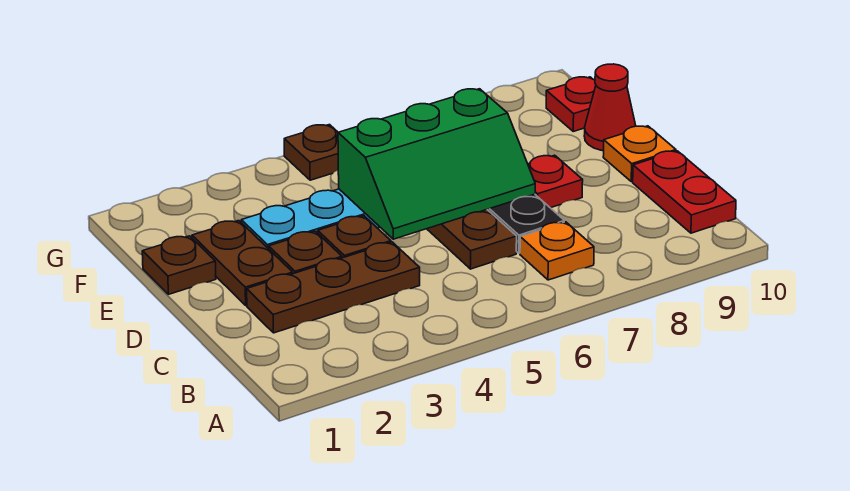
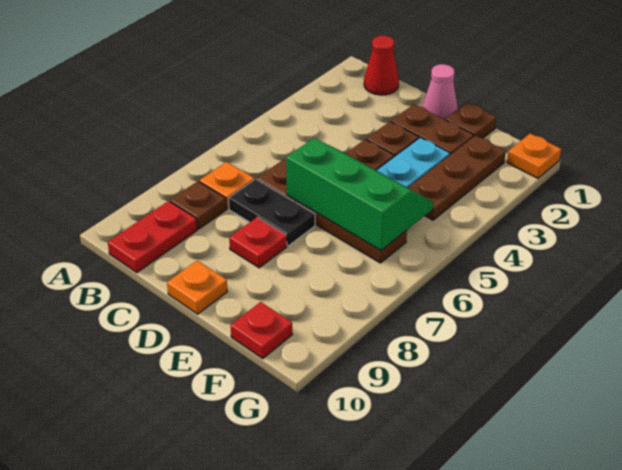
red 1x2 plate [633,151,736,233] -> red 1x2 plate turned to [108,201,197,273]
brown 1x3 plate [247,242,420,333] -> brown 1x3 plate moved to [408,135,506,220]
none -> pink 1x1 cone [422,64,458,120]
green 2x3 slope [338,89,535,239] -> green 2x3 slope turned to [286,138,434,250]
red 1x1 cone [584,64,636,151] -> red 1x1 cone moved to [364,36,399,95]
none -> orange 1x1 plate [507,134,561,178]
brown 1x1 plate [284,125,338,180] -> brown 1x1 plate moved to [170,181,226,229]

